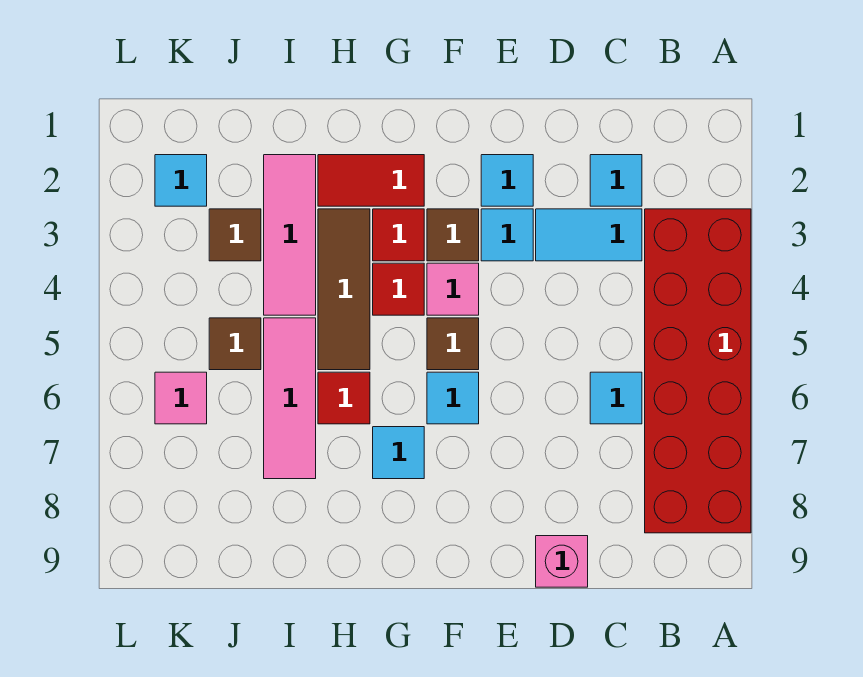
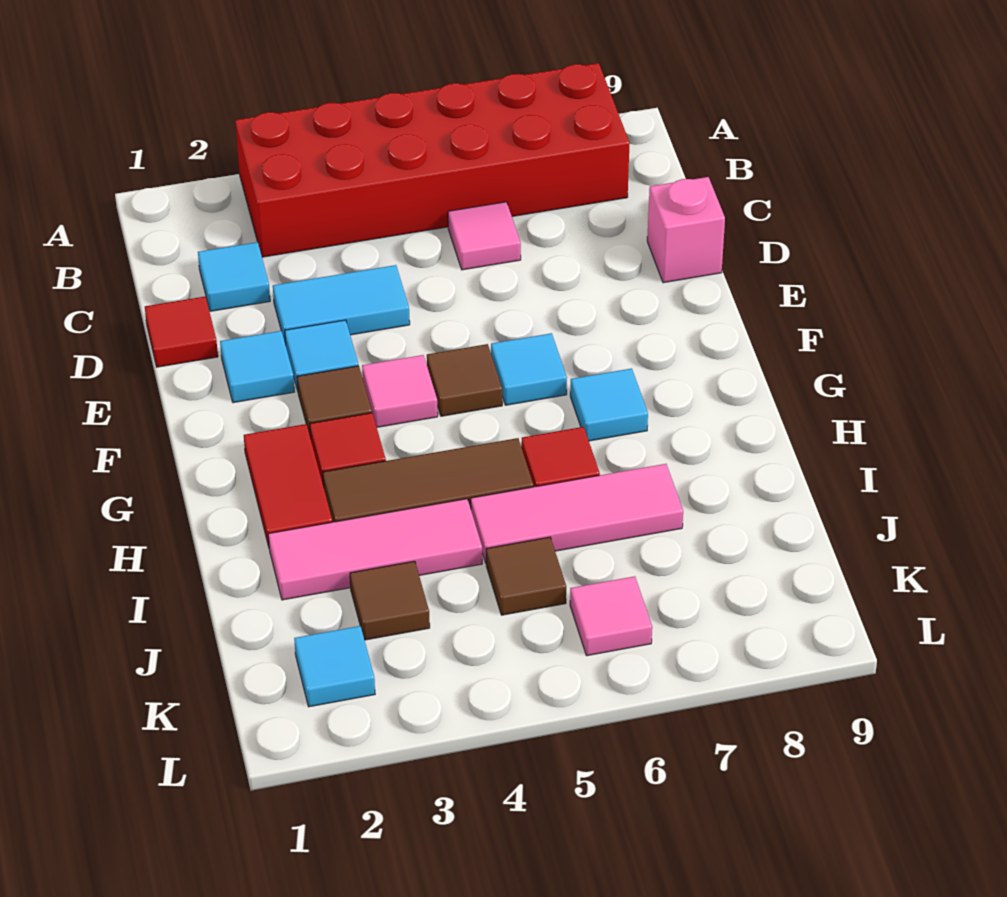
cyan 1x2 tile [536,209,642,261] -> cyan 1x2 tile turned to [273,265,410,345]
cyan 1x1 tile [590,372,642,424] -> pink 1x1 tile [448,202,521,270]
red 1x1 tile [373,263,424,315] -> red 1x1 tile moved to [145,296,218,367]

